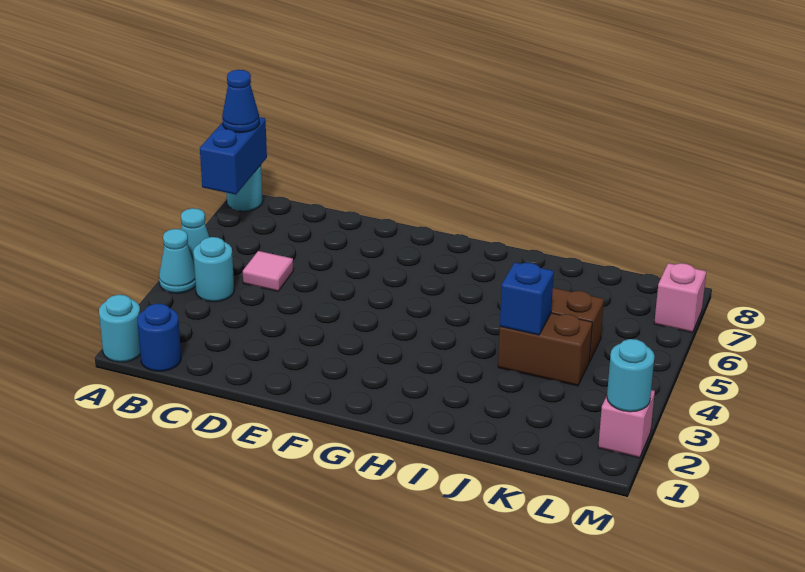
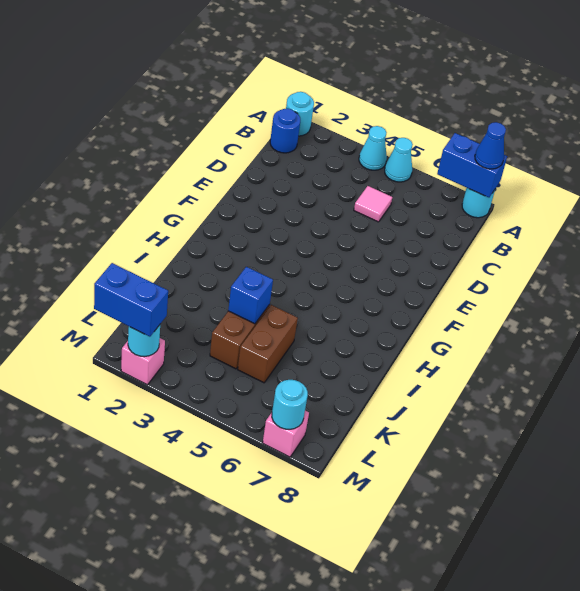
cyan 1x1 round brick [193,237,234,302] -> cyan 1x1 round brick moved to [272,380,308,429]
none -> blue 1x2 brick [94,263,168,337]

